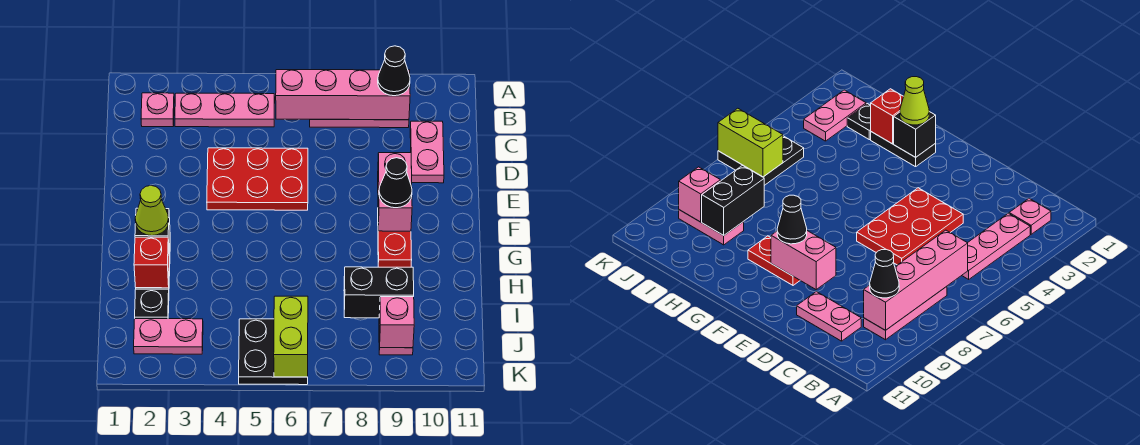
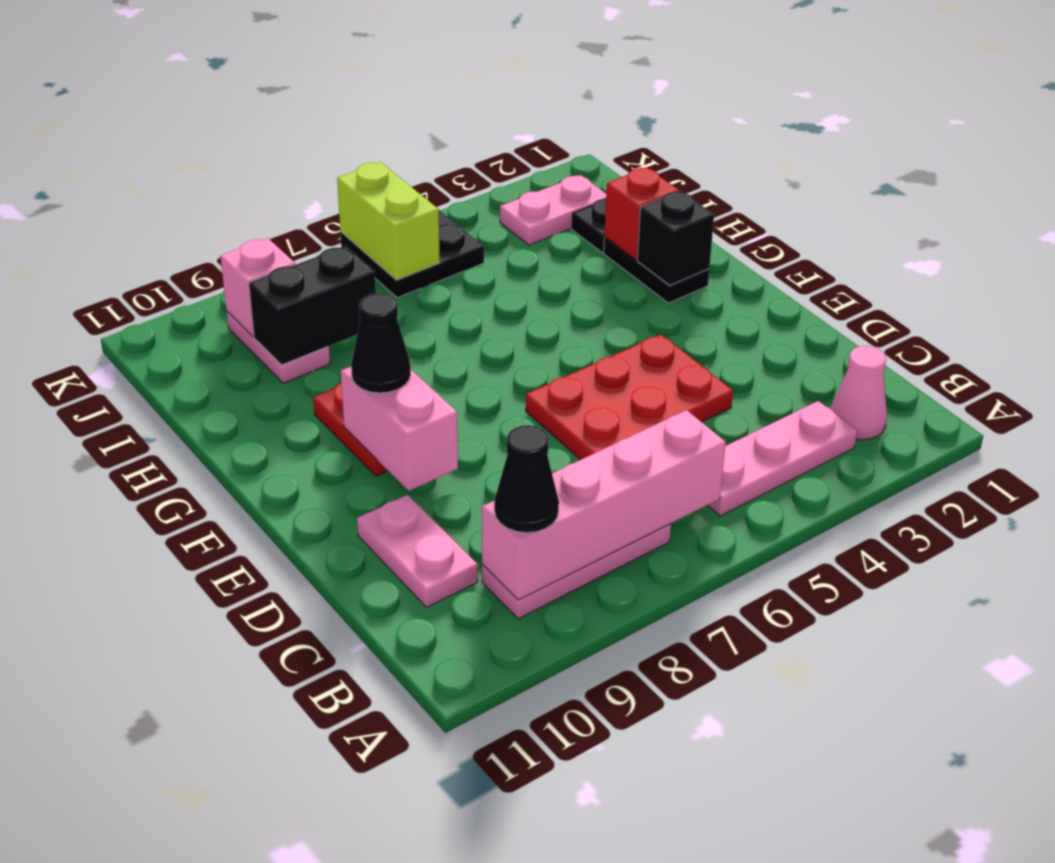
pink 1x1 plate [141,93,174,127] -> pink 1x1 cone [831,346,887,440]
lime 1x1 cone [135,186,169,236] -> none

